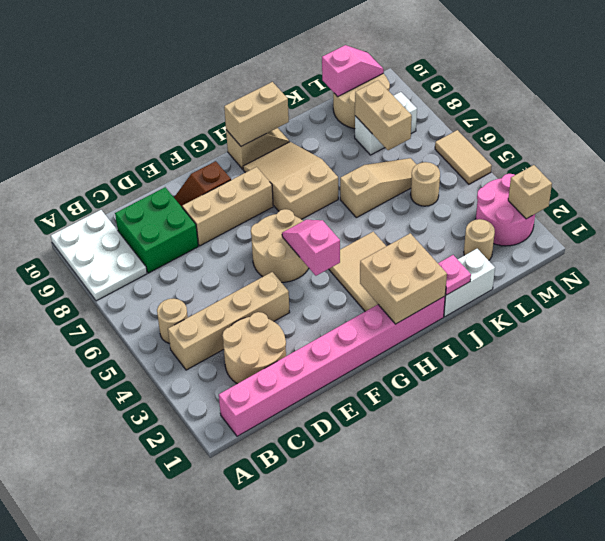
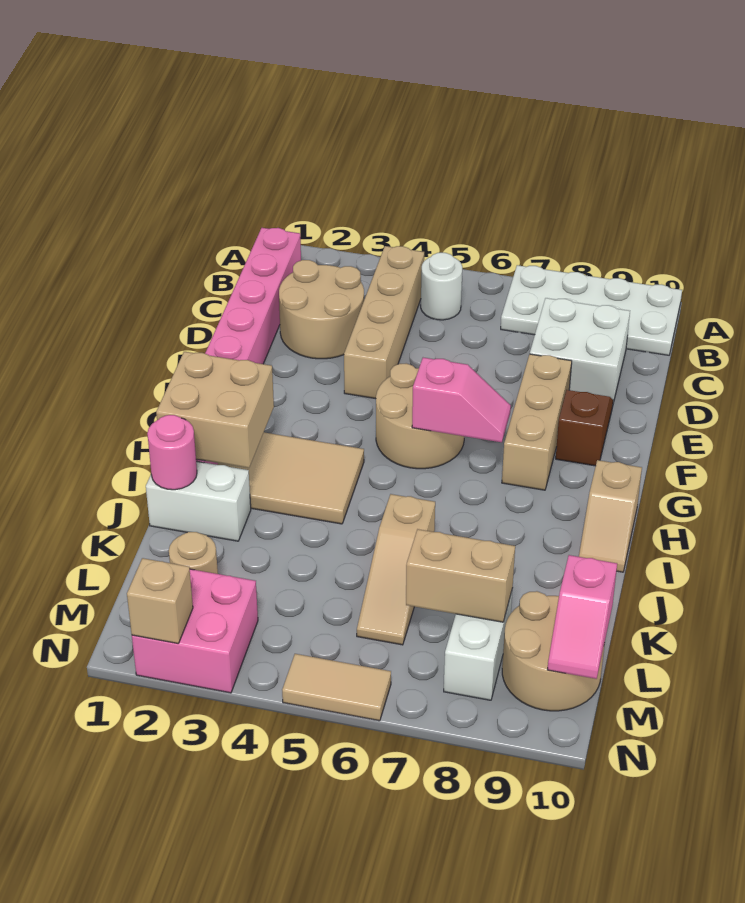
white 2x3 plate [51,210,147,301] -> white 2x4 plate [501,265,682,355]
tan 1x1 round brick [157,299,188,344] -> white 1x1 round brick [421,253,462,320]
green 2x2 brick [115,187,198,273] -> white 2x2 brick [530,298,630,403]
pink 1x2 slope [282,220,340,276] -> pink 1x2 slope moved to [412,358,511,442]
tan 2x3 slope [243,142,338,219] -> none
tan 1x2 brick [224,82,289,146] -> none
white 1x2 brick [444,249,495,317] -> white 1x2 brick turned to [146,461,251,541]
pink 1x1 plate [438,255,471,295] -> pink 1x1 round brick [147,415,197,490]
tan 1x1 round brick [411,162,440,206] -> none
pink 2x2 round brick [476,174,535,246] -> pink 2x2 brick [132,569,258,693]

